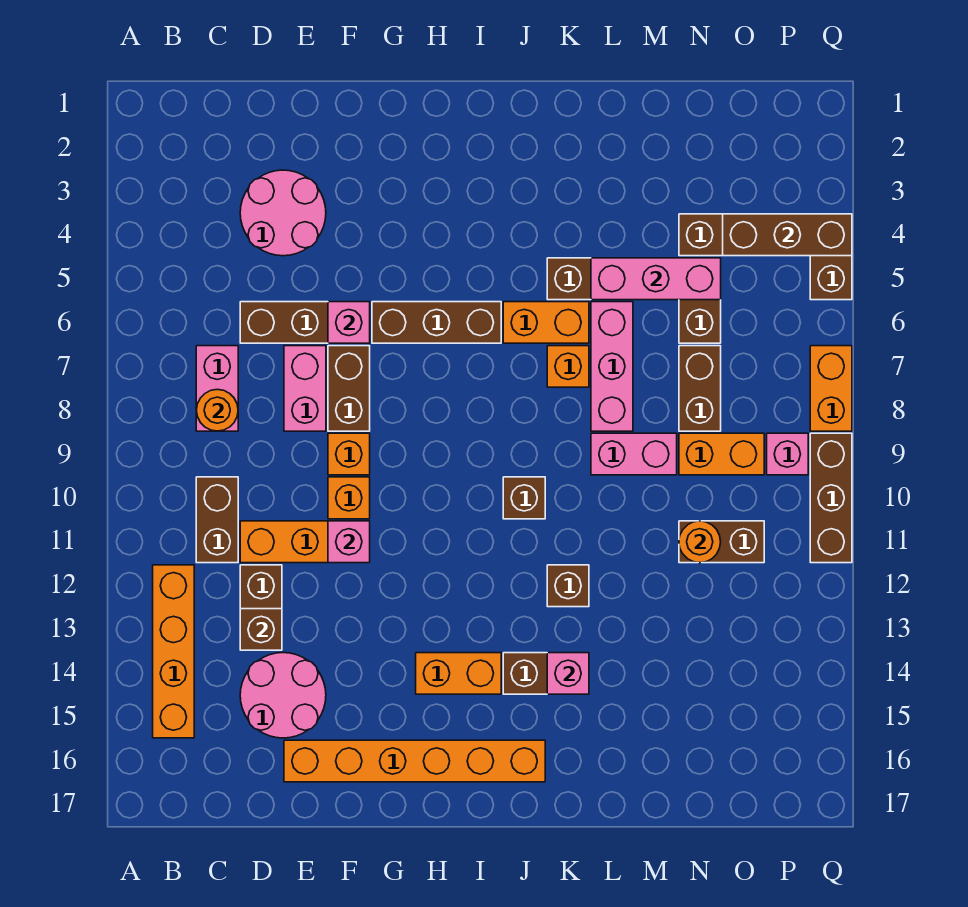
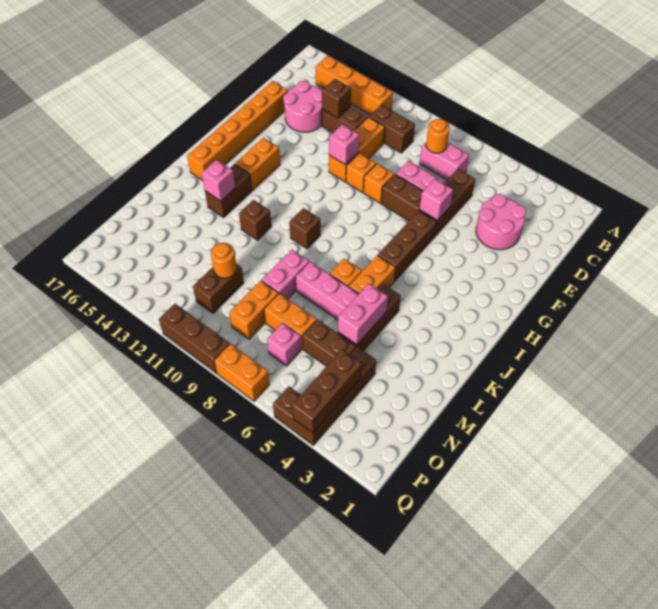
pink 1x3 brick [591,258,721,300] -> pink 1x2 brick [338,283,388,345]
brown 1x2 brick [679,346,721,431] -> orange 1x2 brick [264,293,317,349]
pink 1x1 brick [767,433,808,475] -> pink 1x1 brick moved to [267,323,302,366]

